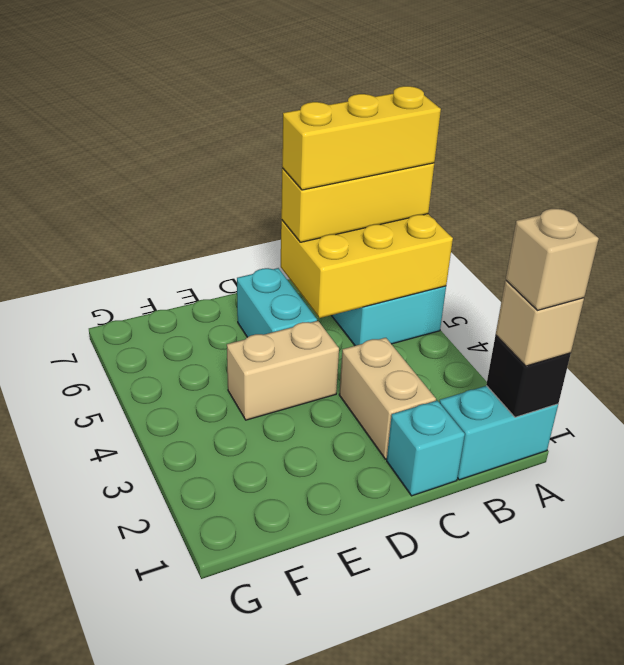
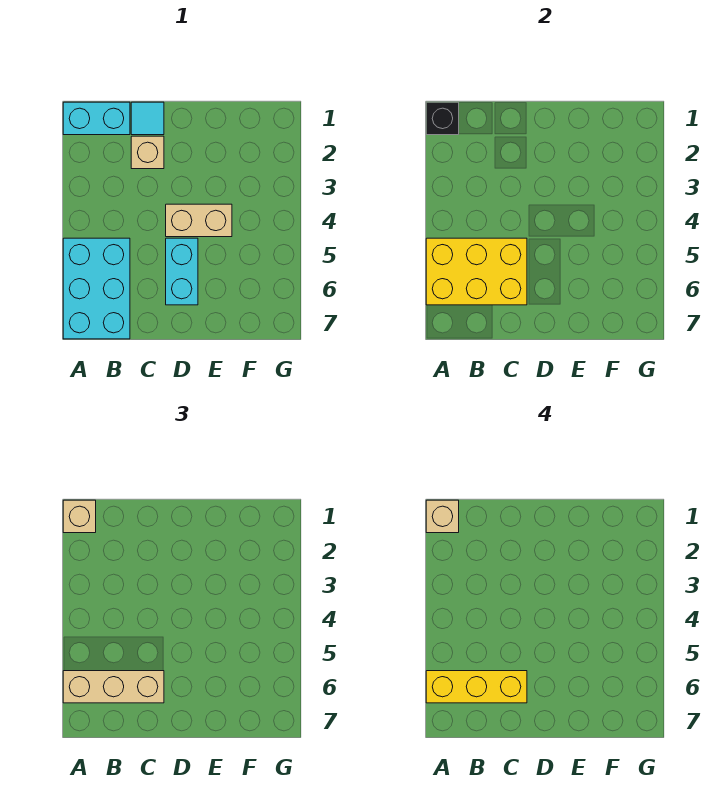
yellow 1x3 brick [281,163,434,242] -> tan 1x3 brick [63,671,164,703]
cyan 1x1 brick [387,400,465,496] -> cyan 1x1 tile [131,102,164,135]
tan 1x2 brick [339,338,436,459] -> tan 1x1 brick [131,136,164,169]

